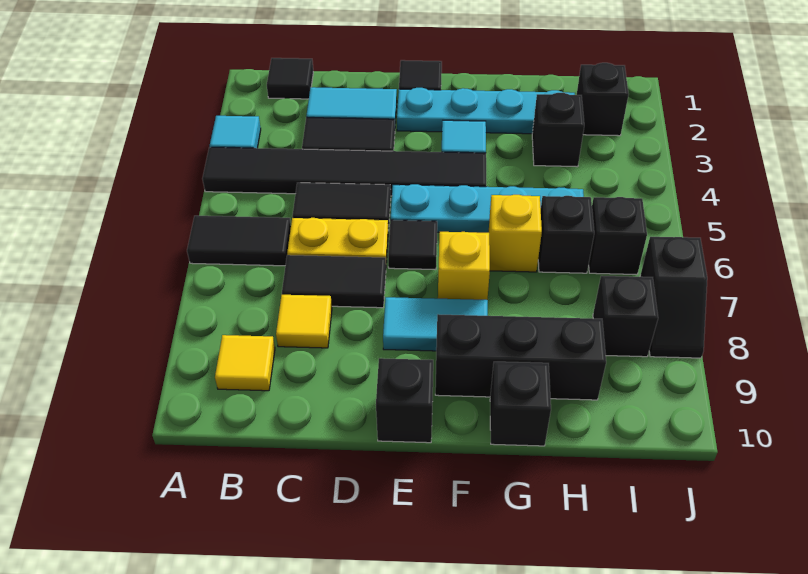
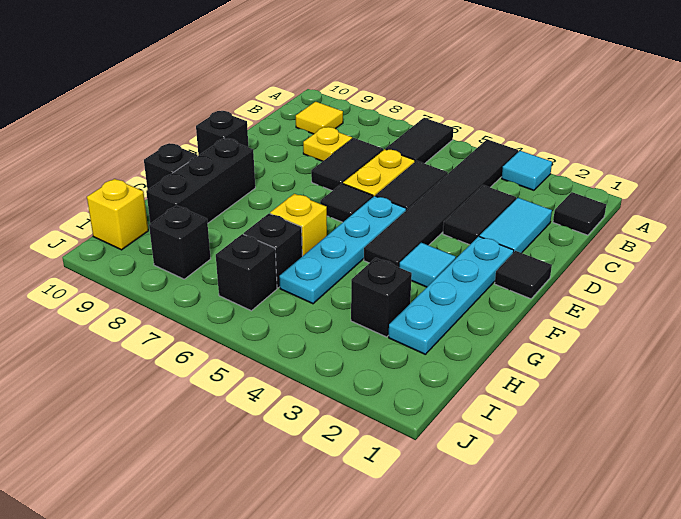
yellow 1x1 tile [276,295,332,348] -> yellow 1x1 plate [303,127,352,161]
cyan 1x2 tile [383,297,488,351] -> none
yellow 1x1 brick [438,232,490,300] -> yellow 1x1 brick moved to [87,179,148,250]
black 1x1 brick [577,63,629,136] -> none
black 1x2 slope [640,237,707,358] -> none

